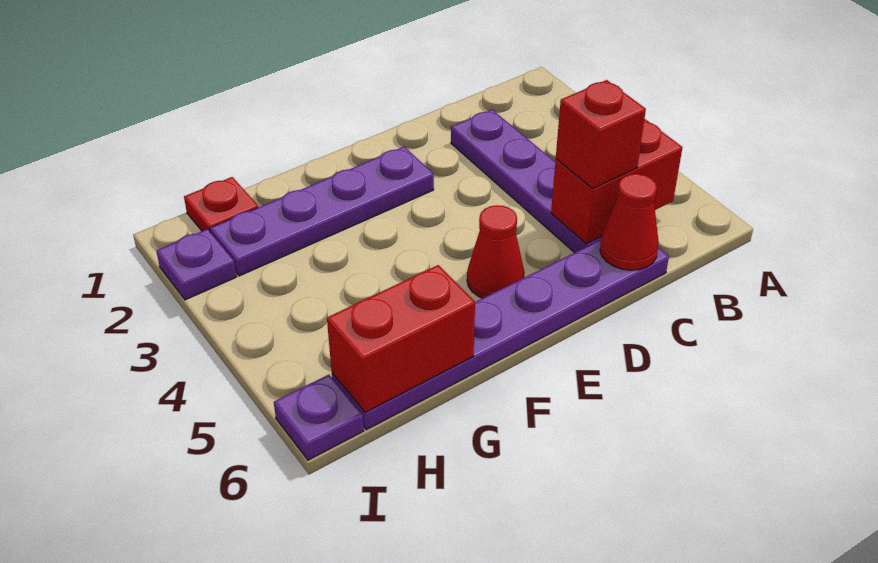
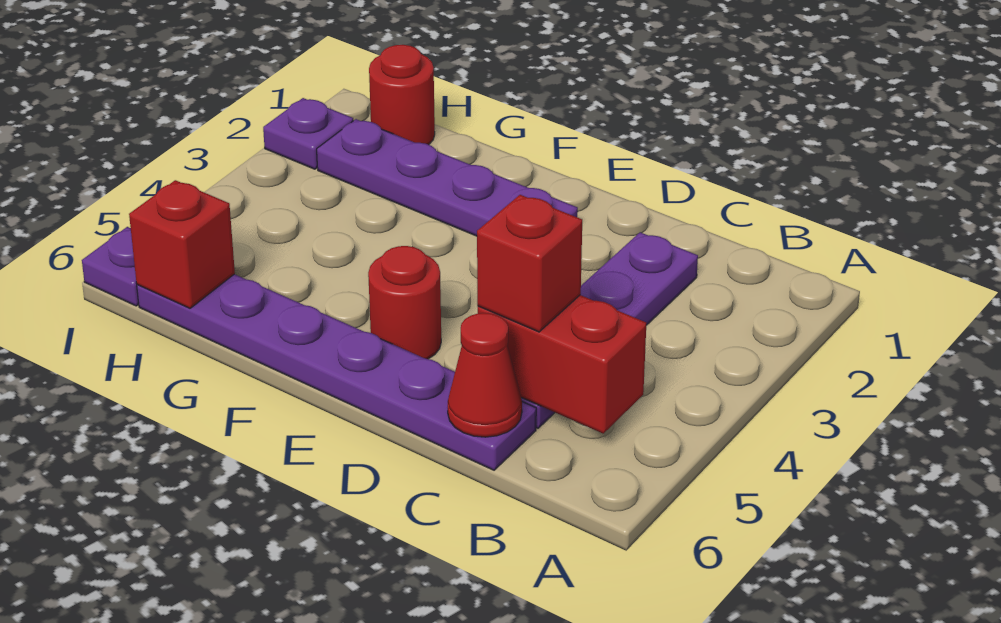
red 1x1 cone [467,205,525,298] -> red 1x1 round brick [368,246,441,359]
red 1x2 brick [327,265,475,412] -> red 1x1 brick [129,180,235,308]
red 1x1 plate [184,177,258,232] -> red 1x1 round brick [369,45,435,145]

